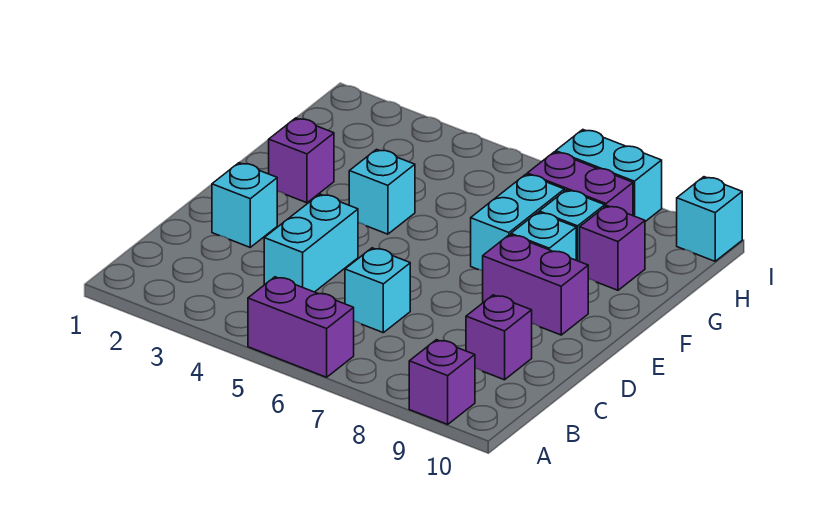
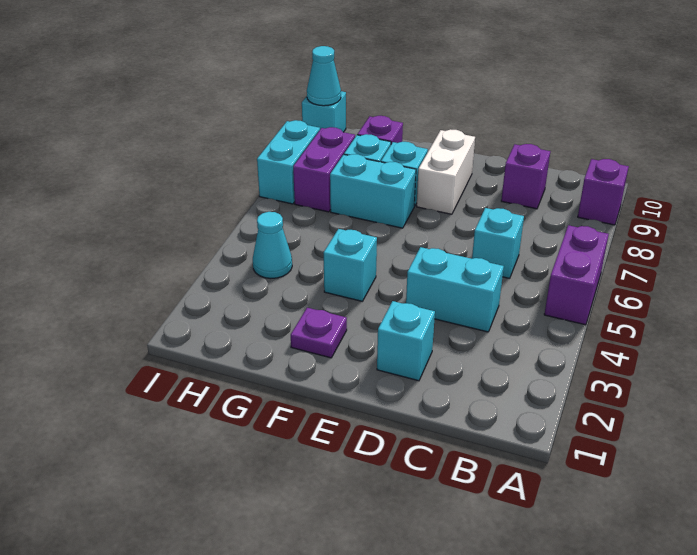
purple 1x2 brick [483,235,588,335] -> white 1x2 brick [417,129,475,214]
purple 1x1 brick [269,118,334,203] -> purple 1x1 plate [291,308,347,358]
none -> cyan 1x1 cone [253,212,292,278]
none -> cyan 1x1 cone [307,46,341,106]

